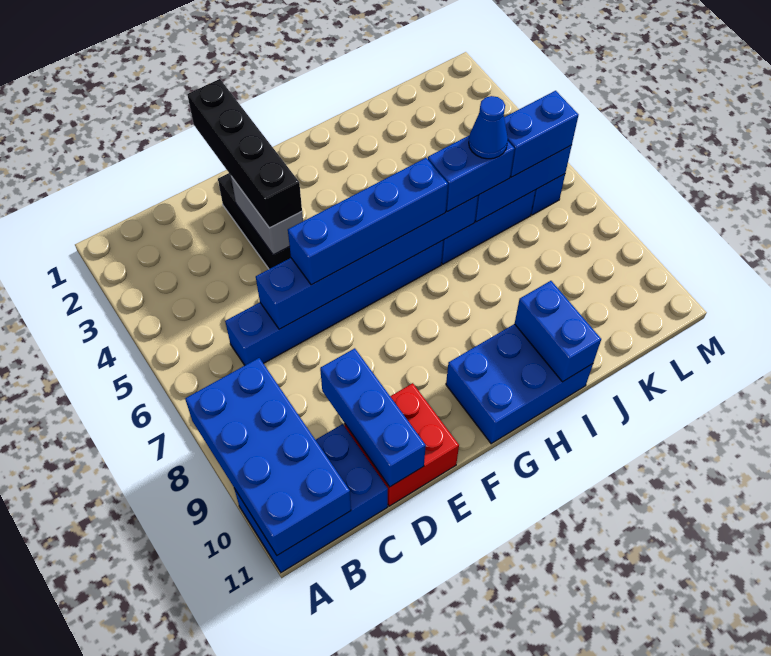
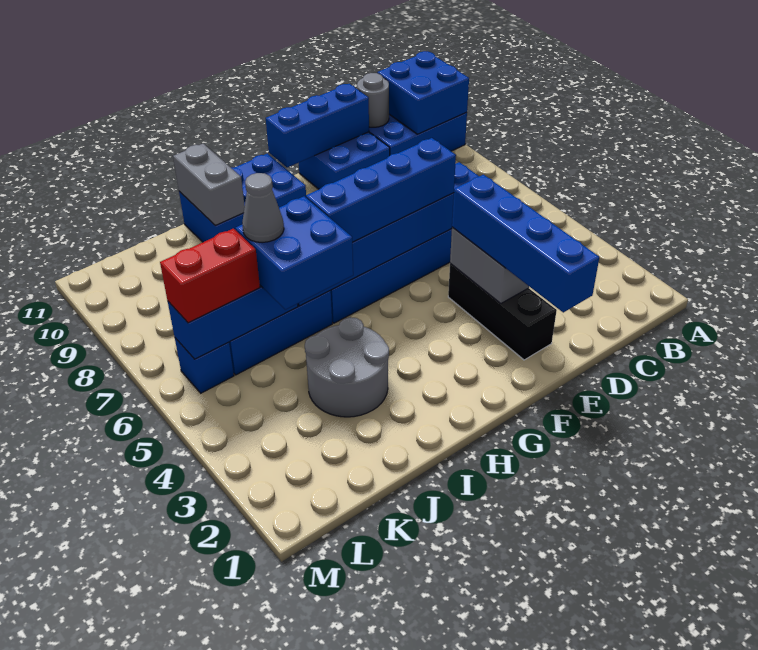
blue 2x4 brick [185,358,351,555] -> blue 2x2 brick [377,51,469,134]
none -> grey 1x1 round brick [357,73,389,127]
blue 1x3 brick [320,348,426,487] -> blue 1x3 brick turned to [266,84,369,167]
red 2x2 brick [344,383,459,506] -> blue 2x2 brick [299,132,390,189]
black 1x4 brick [187,79,302,228] -> blue 1x4 brick [452,175,599,312]
none -> grey 2x2 round brick [305,317,389,417]
blue 1x2 brick [428,135,515,212] -> blue 2x2 brick [235,196,353,310]
blue 1x2 brick [515,281,601,382] -> grey 1x2 brick [173,144,245,226]
blue 1x1 cone [469,96,508,159] -> grey 1x1 cone [242,173,284,242]
blue 1x2 brick [504,91,579,177] -> red 1x2 brick [160,229,260,323]

